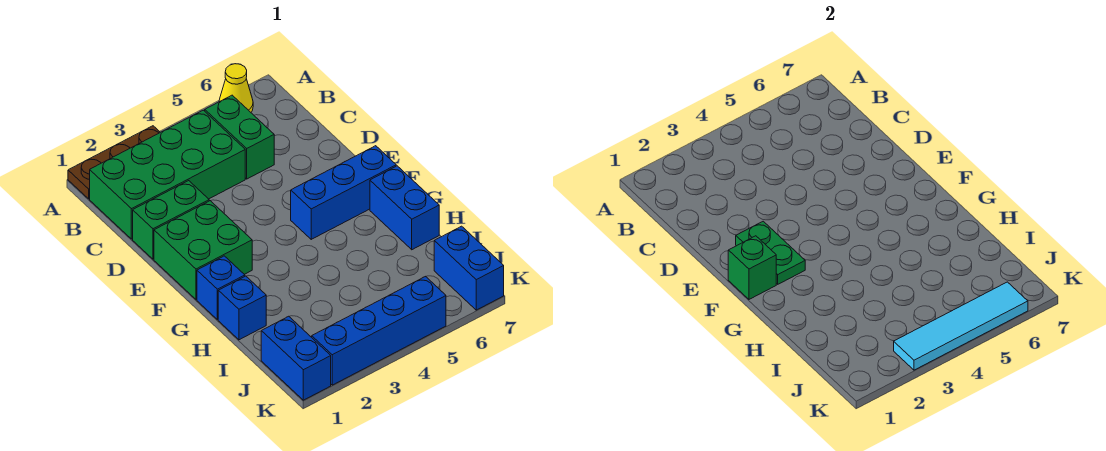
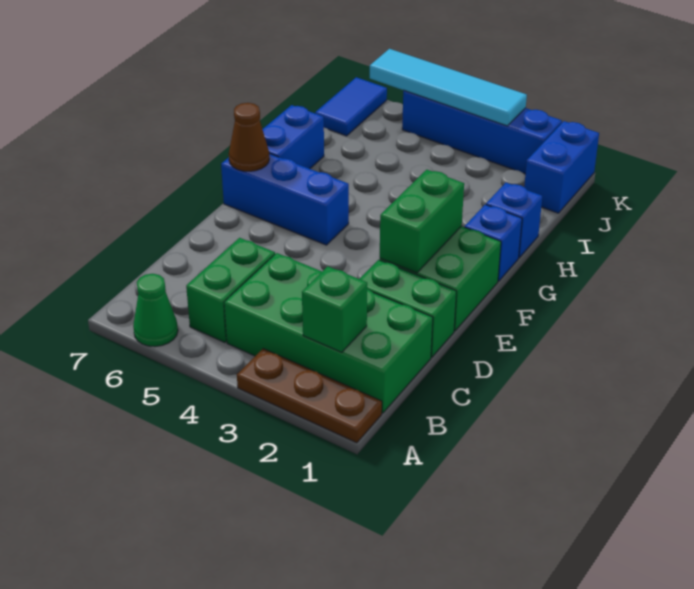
yellow 1x1 cone [219,64,253,112] -> green 1x1 cone [133,274,178,347]
green 1x2 plate [736,221,805,284] -> green 1x2 brick [380,170,464,273]
green 1x1 brick [728,236,776,299] -> green 1x1 brick moved to [302,266,367,352]
none -> brown 1x1 cone [229,103,269,171]
blue 1x2 brick [434,226,504,310] -> blue 1x2 tile [315,77,387,136]

